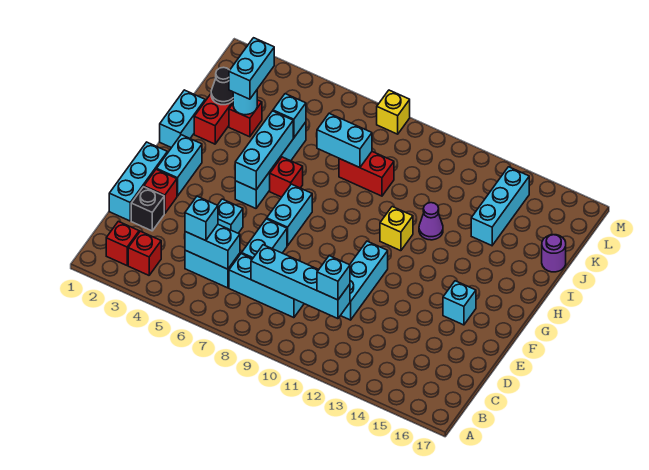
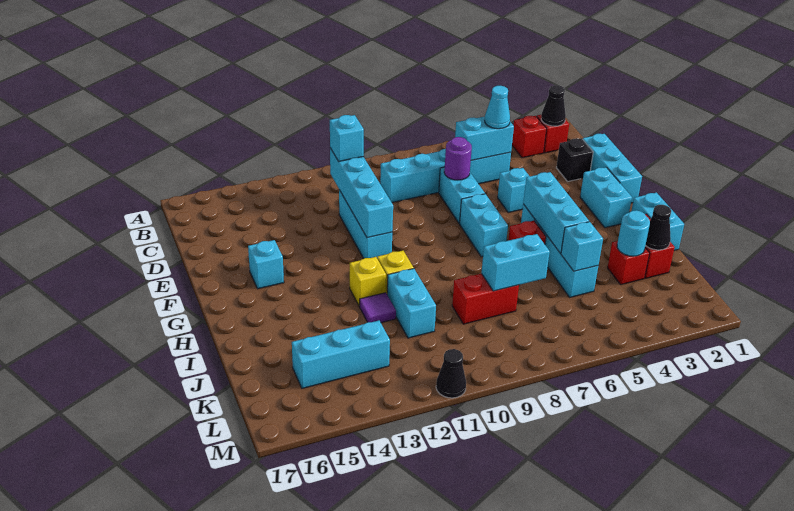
none -> black 1x1 cone [541,85,566,126]
cyan 1x1 brick [185,196,218,241] -> cyan 1x1 cone [485,86,510,129]
cyan 1x4 brick [251,245,350,319] -> cyan 1x4 brick turned to [330,148,393,238]
red 1x1 brick [144,169,177,214] -> none
purple 1x1 cone [419,203,443,240] -> purple 1x1 tile [360,293,396,323]
cyan 1x2 brick [229,38,274,99] -> cyan 1x2 brick moved to [387,269,436,338]
cyan 1x3 brick [471,167,529,246] -> cyan 1x3 brick turned to [292,321,390,388]
purple 1x1 round brick [542,235,566,272] -> purple 1x1 round brick moved to [444,137,472,180]
yellow 1x1 brick [377,90,410,134] -> yellow 1x1 brick moved to [350,257,386,306]
none -> black 1x1 cone [436,349,466,398]

